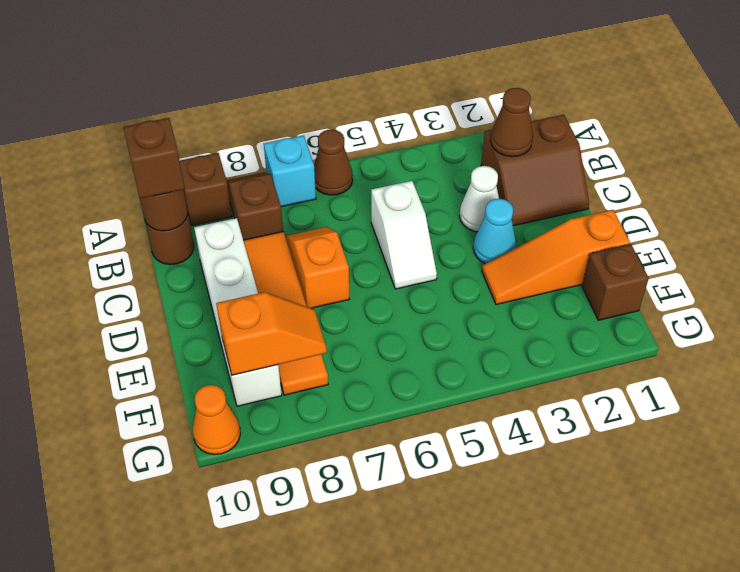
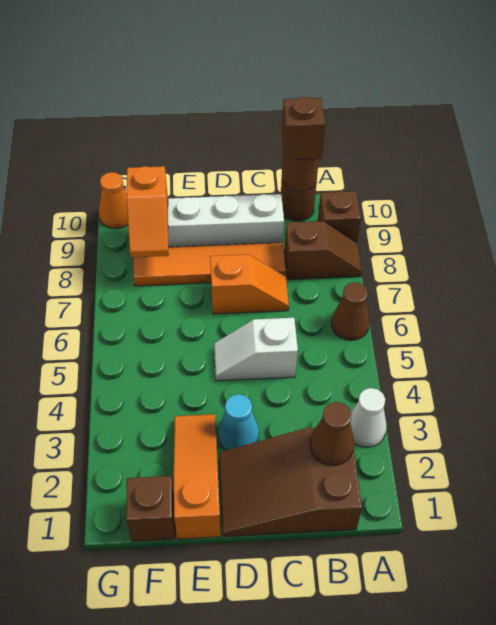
cyan 1x1 brick [264,135,316,207] -> none
brown 2x2 slope [481,115,589,226] -> brown 2x3 slope [219,428,362,537]
white 1x1 cone [460,166,499,232] -> white 1x1 cone moved to [350,388,386,447]

